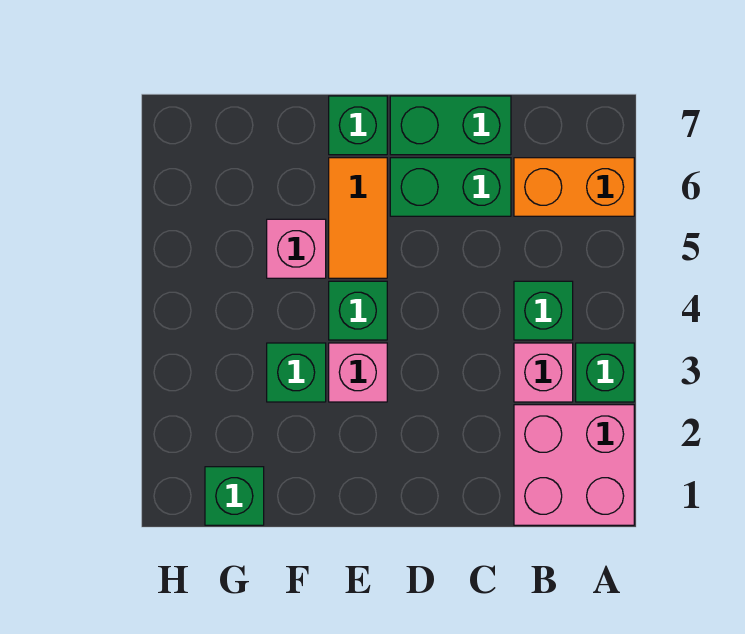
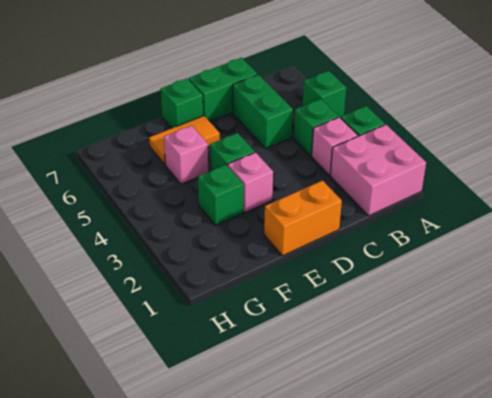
orange 1x2 brick [514,158,634,216] -> orange 1x2 brick moved to [264,181,342,256]
green 1x2 brick [390,158,511,216] -> green 1x2 brick turned to [233,75,293,149]
orange 1x2 tile [329,158,387,278] -> orange 1x2 tile turned to [149,116,220,164]
green 1x1 brick [205,467,264,525] -> green 1x1 brick moved to [302,71,346,118]

